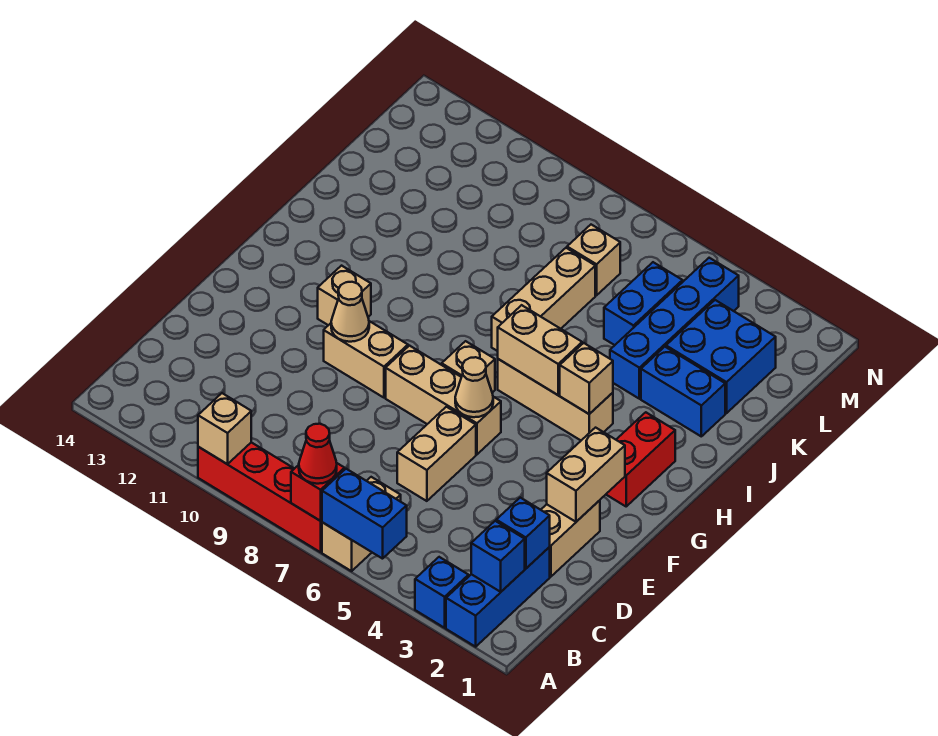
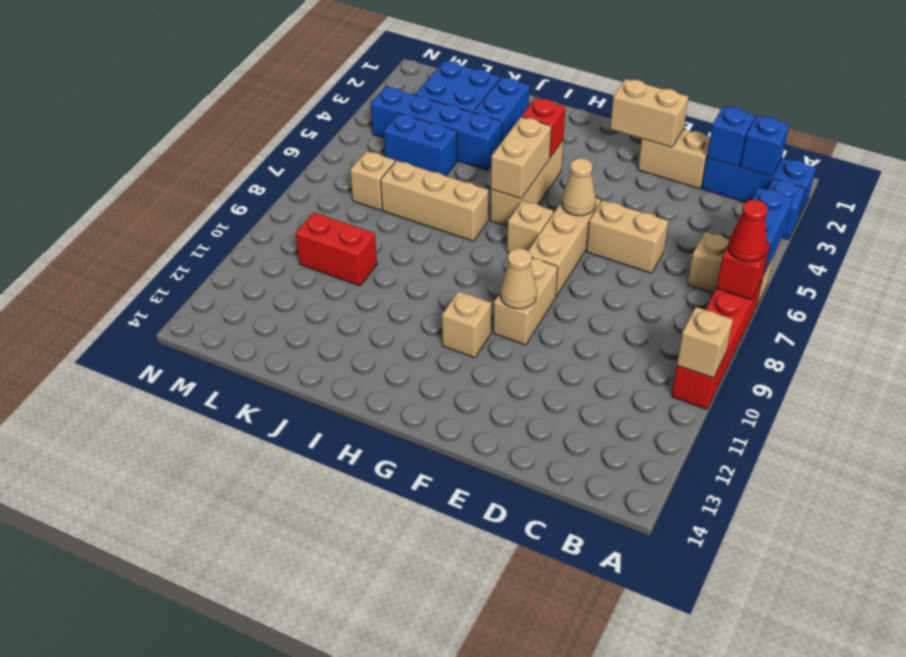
red 1x2 brick [606,412,675,506] -> red 1x2 brick moved to [296,212,377,286]
tan 1x1 brick [560,343,613,414] -> red 1x1 brick [522,98,565,157]

